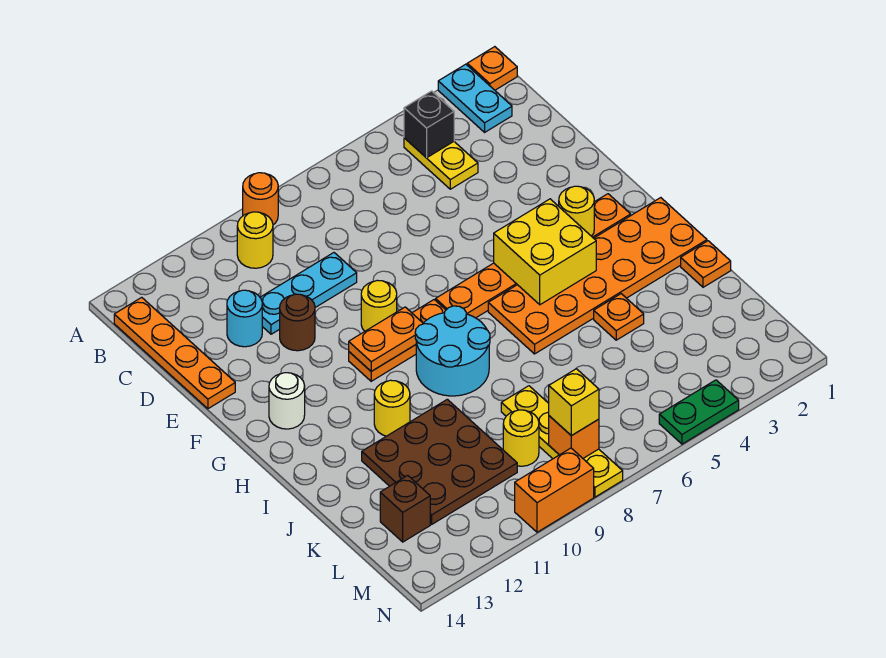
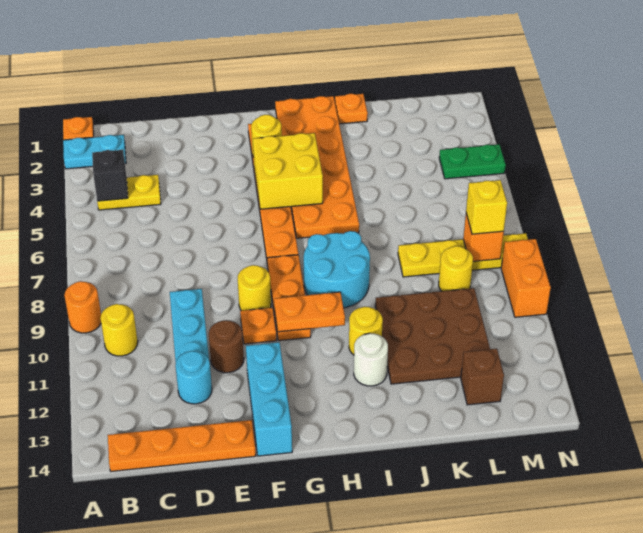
none -> cyan 1x3 brick [246,342,292,456]
orange 1x2 plate [349,307,423,371] -> orange 1x2 plate turned to [274,292,345,332]
white 1x1 round brick [269,373,305,429] -> white 1x1 round brick moved to [354,333,388,386]
orange 1x1 plate [594,294,644,340] -> orange 1x1 plate moved to [240,308,276,344]
green 1x2 plate [659,380,739,444] -> green 1x2 plate turned to [439,145,506,179]

